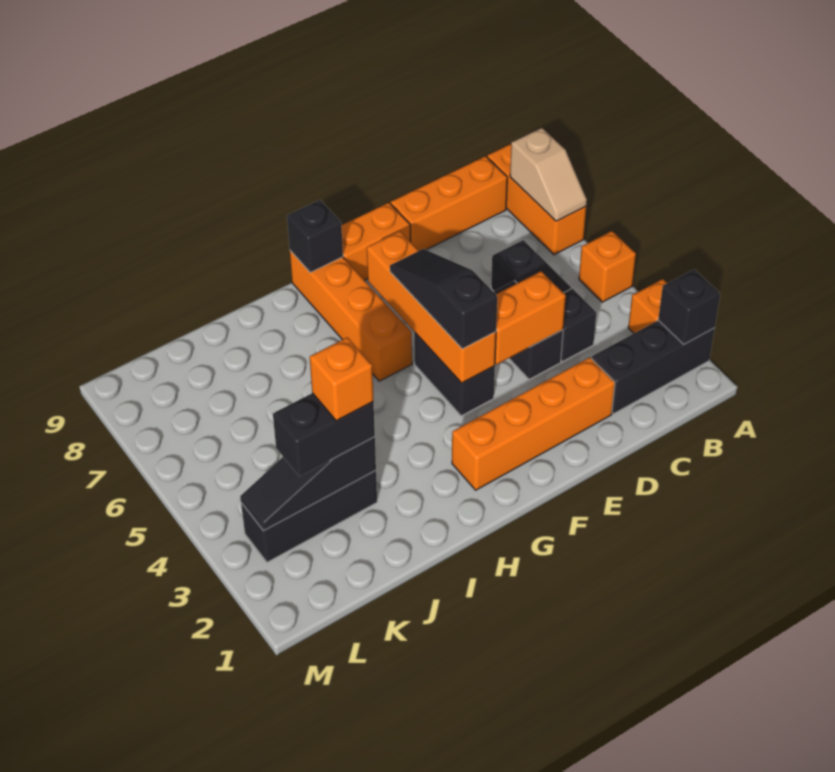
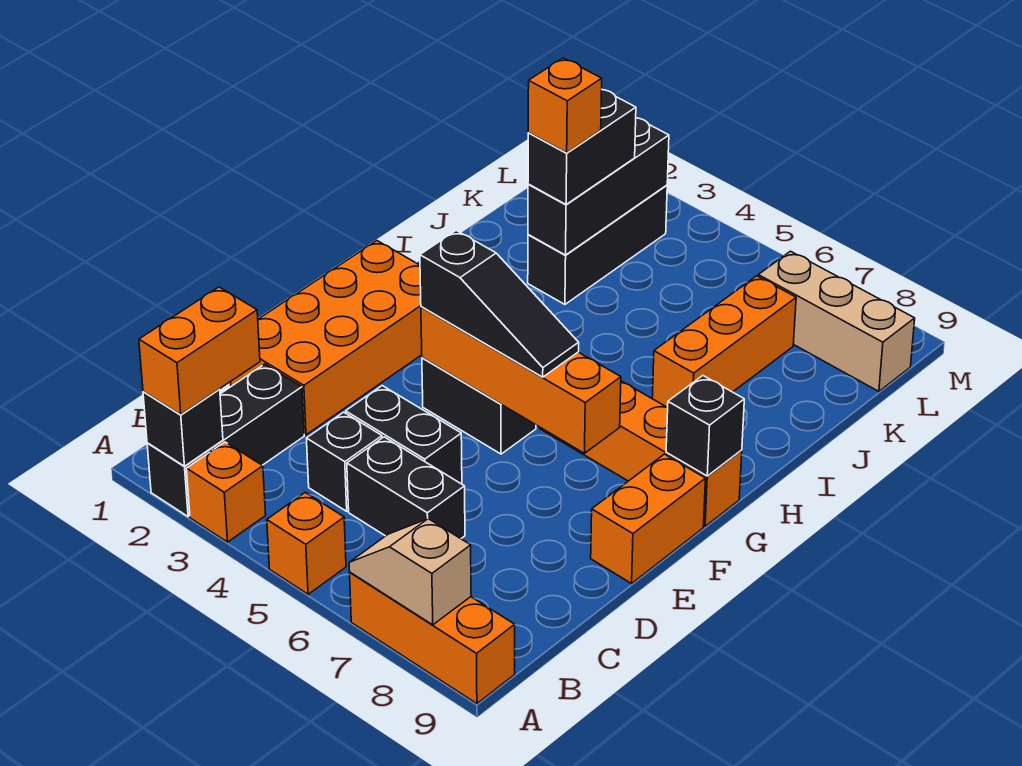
orange 1x3 brick [391,156,507,251] -> orange 1x3 brick moved to [652,276,796,408]
orange 1x4 brick [452,357,615,490] -> orange 2x4 brick [231,241,422,435]
orange 1x2 brick [495,271,566,364] -> orange 1x2 brick moved to [139,287,260,415]
black 1x3 slope [240,437,376,531] -> black 1x3 brick [528,118,669,255]
none -> tan 1x3 brick [758,251,915,391]

